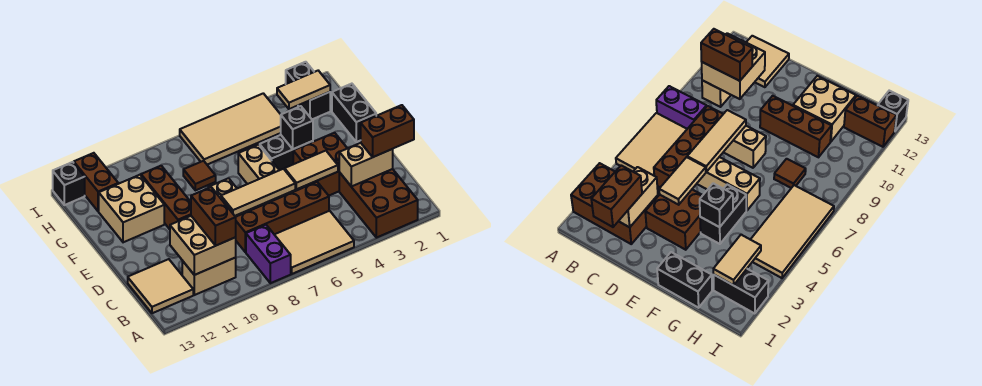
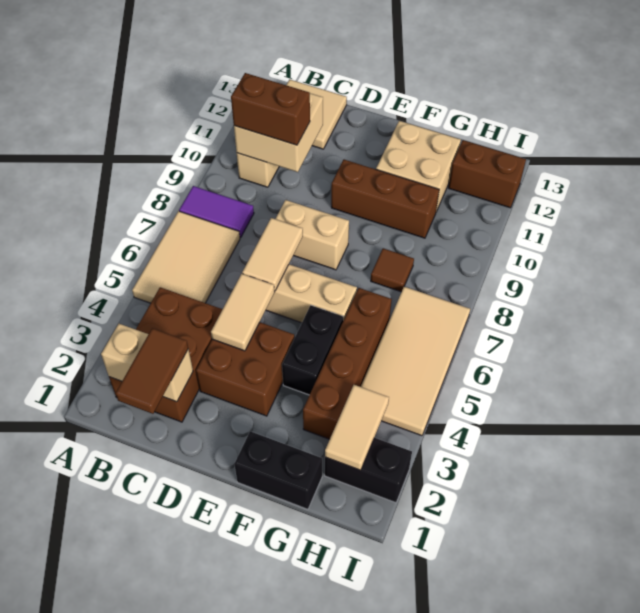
brown 2x3 brick [339,169,418,238] -> brown 2x3 brick turned to [109,287,222,422]
purple 1x2 brick [246,225,291,283] -> purple 1x2 tile [179,186,254,238]
brown 1x2 brick [361,105,414,157] -> brown 1x2 tile [116,328,188,414]
tan 1x2 brick [339,143,393,186] -> tan 1x2 brick turned to [101,324,193,402]
brown 1x4 brick [236,182,329,252] -> brown 1x4 brick moved to [303,288,392,439]
tan 1x3 tile [221,169,295,216] -> tan 1x2 tile [242,218,303,291]
black 1x1 brick [281,106,313,149] -> none
black 1x1 brick [53,162,85,205] -> none

